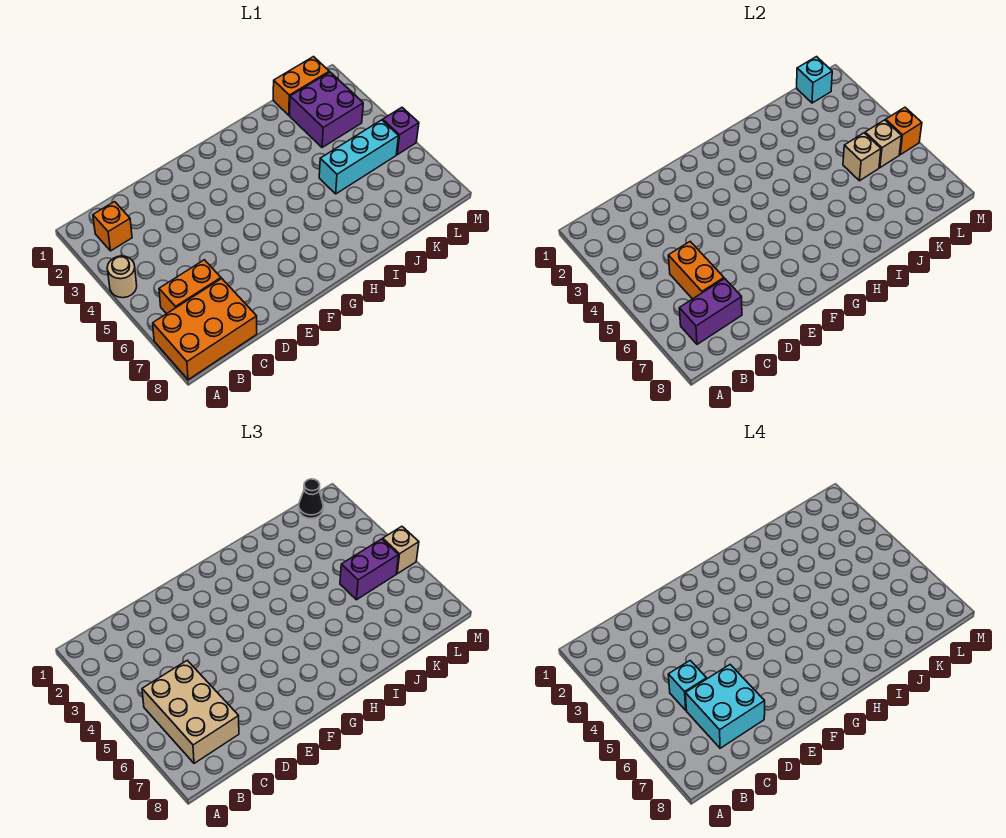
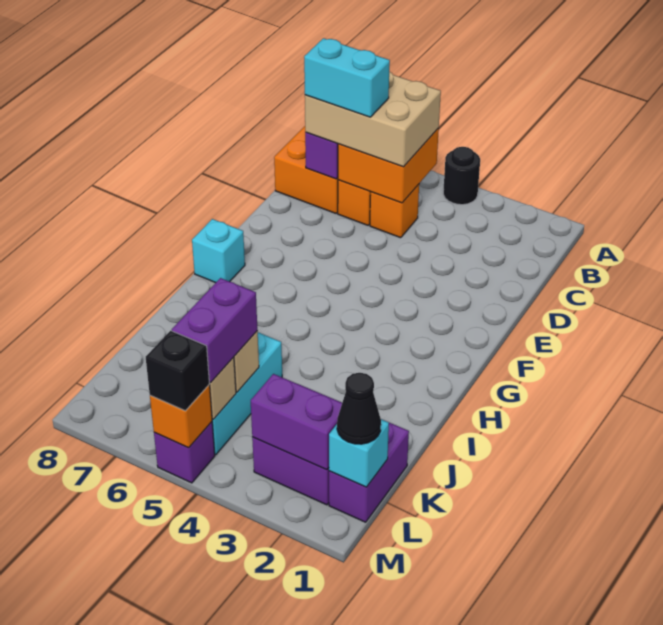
tan 1x1 round brick [107,256,137,298] -> black 1x1 round brick [443,147,480,205]
orange 1x1 brick [93,202,132,251] -> orange 1x1 brick moved to [370,184,419,238]
orange 1x2 brick [668,242,724,299] -> orange 2x2 brick [338,128,439,203]
cyan 1x1 brick [668,661,707,710] -> cyan 1x1 brick moved to [192,219,245,283]
cyan 2x2 brick [685,665,765,748] -> cyan 1x2 brick [304,38,390,117]
orange 1x2 brick [273,57,329,115] -> purple 1x2 brick [329,423,409,522]
none -> purple 1x2 brick [251,374,342,470]
tan 1x1 brick [383,526,419,574] -> black 1x1 brick [146,331,210,411]

